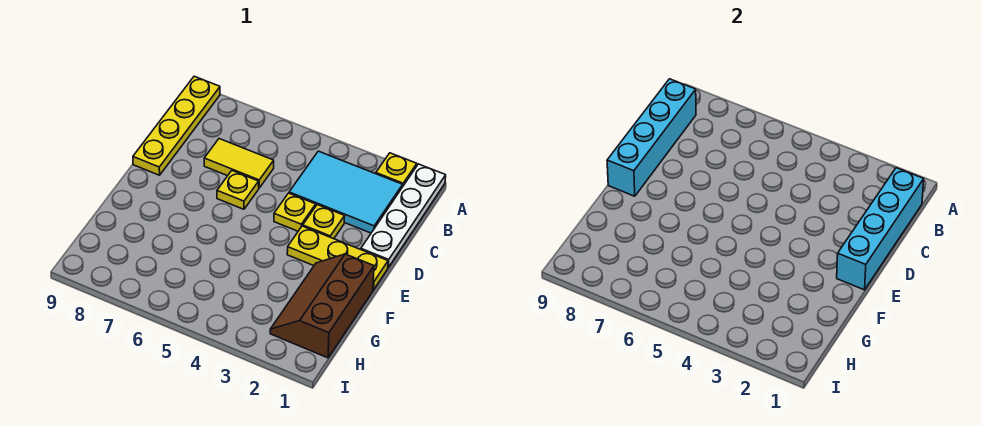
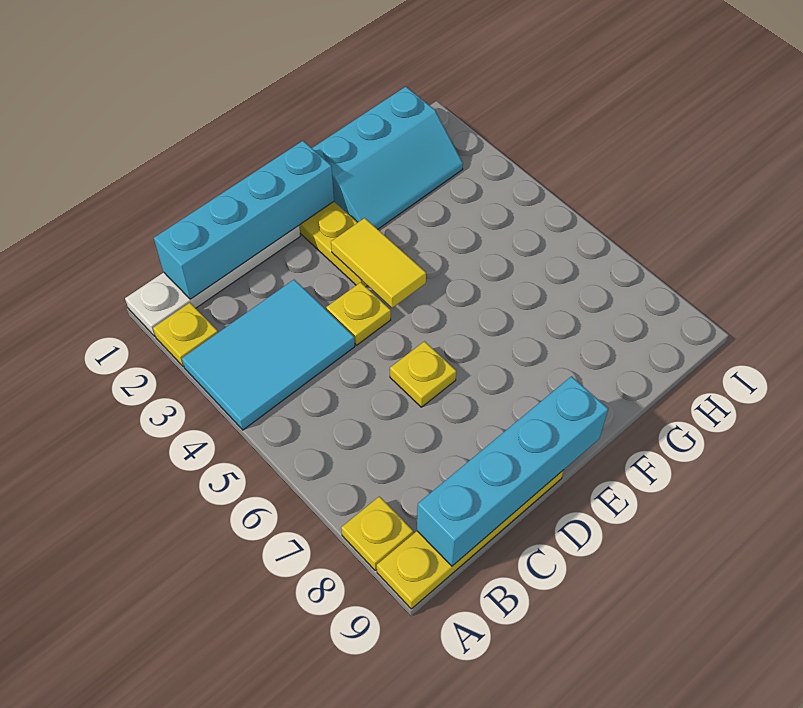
cyan 2x3 tile [289,151,403,233] -> cyan 2x3 tile turned to [182,280,355,430]
yellow 1x2 tile [204,139,274,188] -> yellow 1x2 tile moved to [331,218,426,308]
yellow 1x1 plate [303,205,345,239] -> yellow 1x1 plate moved to [341,496,413,570]
brown 2x3 slope [270,254,374,358] -> cyan 2x3 slope [312,87,463,229]

